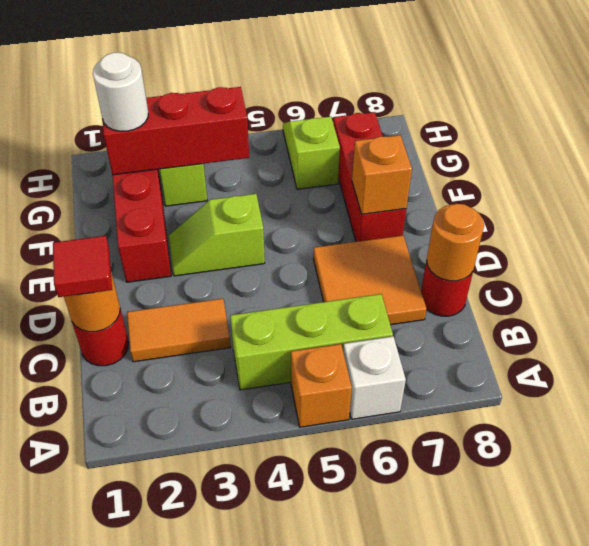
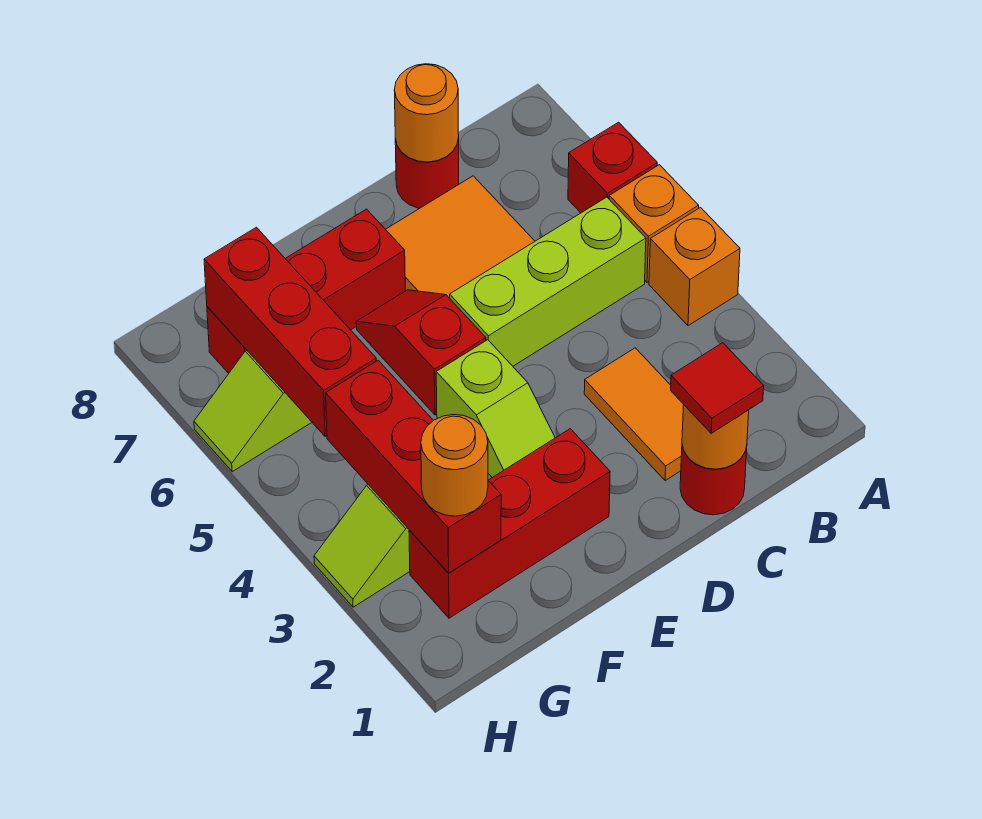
white 1x1 brick [343,336,406,419] -> red 1x1 brick [568,122,657,213]
lime 1x3 brick [230,294,393,390] -> lime 1x3 brick turned to [450,197,646,366]
none -> red 1x2 slope [356,290,486,415]
orange 1x1 brick [352,135,412,214] -> orange 1x1 brick moved to [649,208,740,326]
white 1x1 round brick [93,52,148,131] -> orange 1x1 round brick [421,415,488,516]
none -> red 1x3 brick [204,227,376,437]

